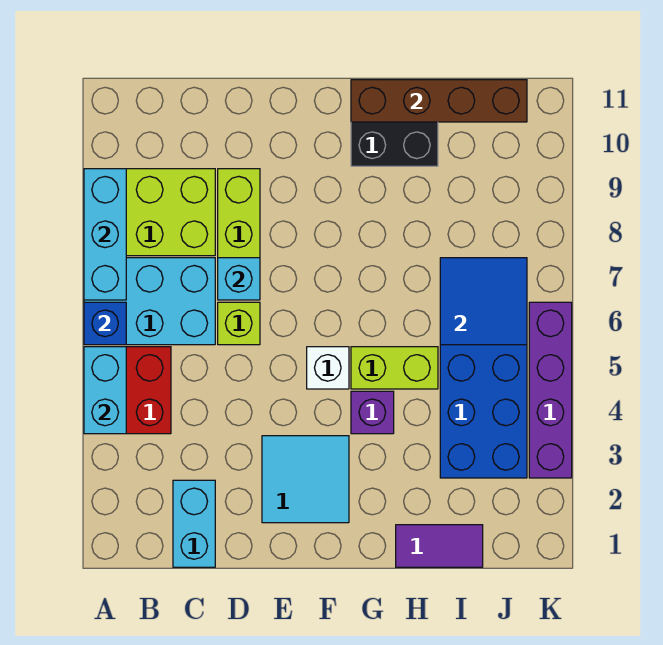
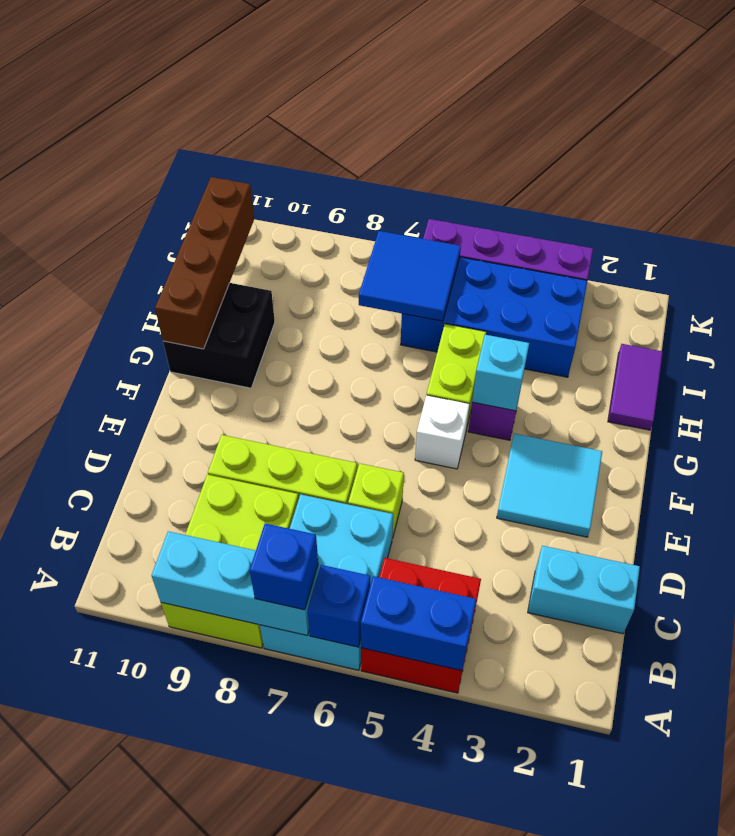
cyan 1x2 brick [84,347,126,434] -> blue 1x2 brick [361,576,476,671]
none -> blue 1x1 brick [250,524,318,610]
cyan 1x1 brick [218,258,260,300] -> cyan 1x1 brick moved to [472,335,529,411]

